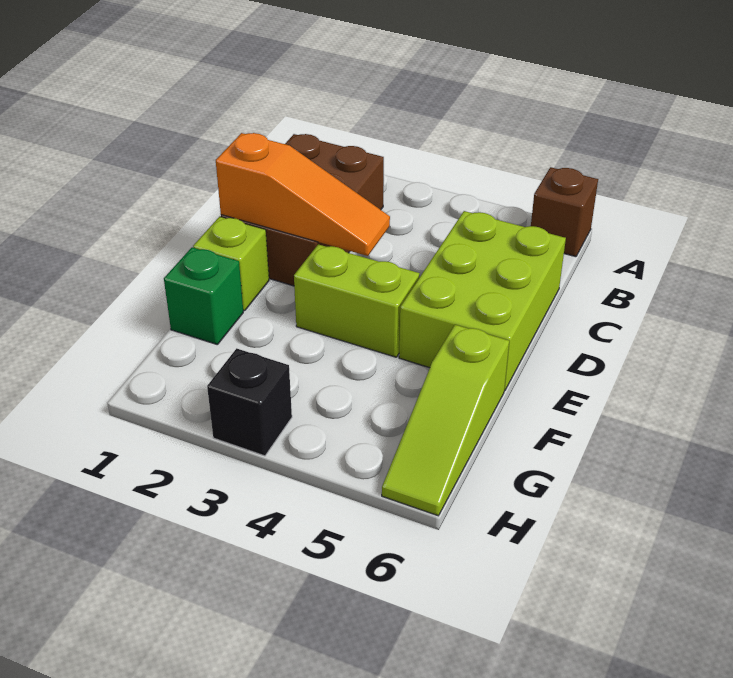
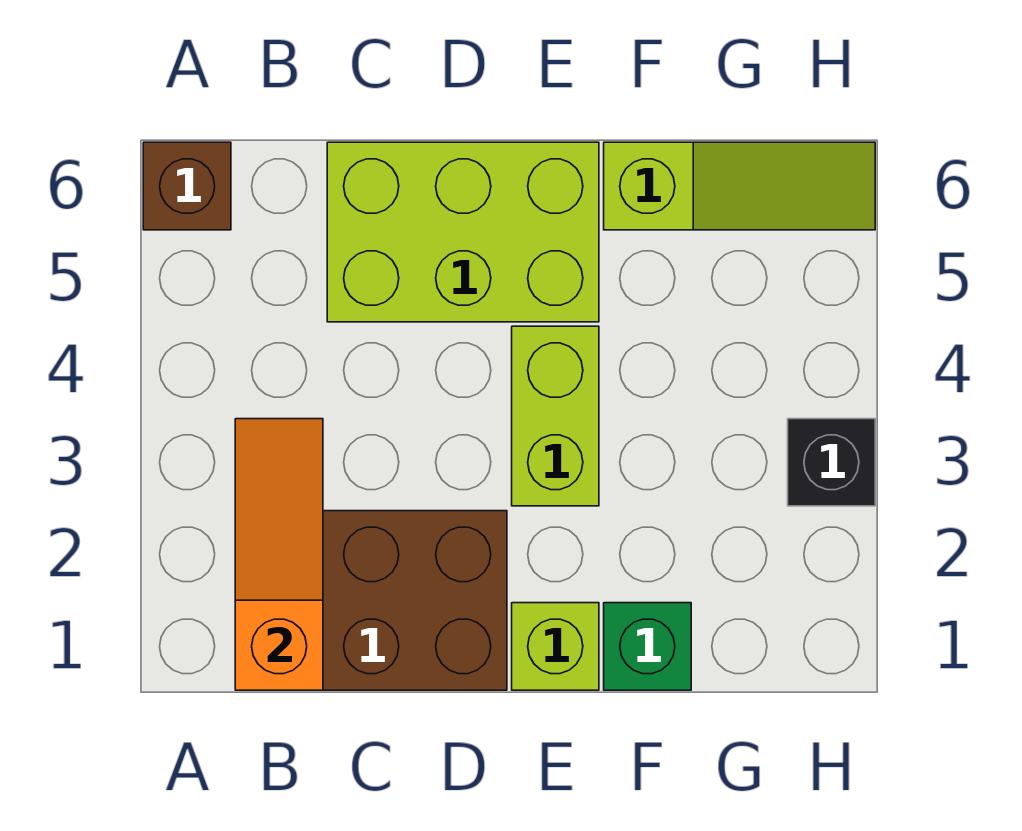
orange 1x3 slope [216,133,390,256] -> orange 1x3 slope moved to [235,419,323,690]

